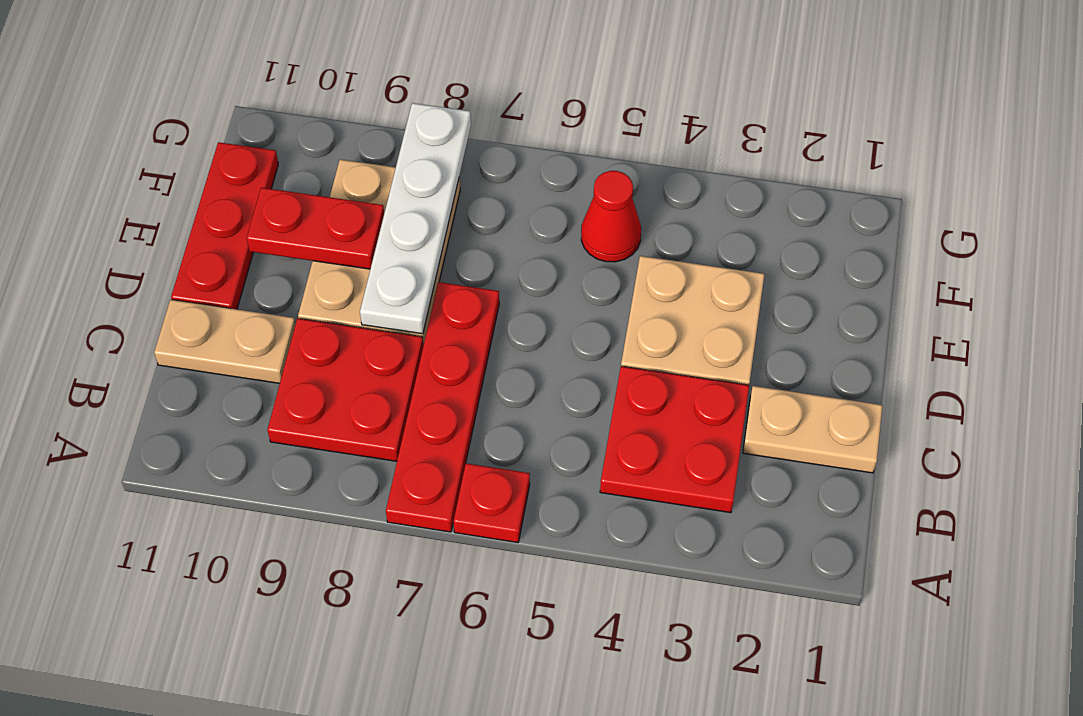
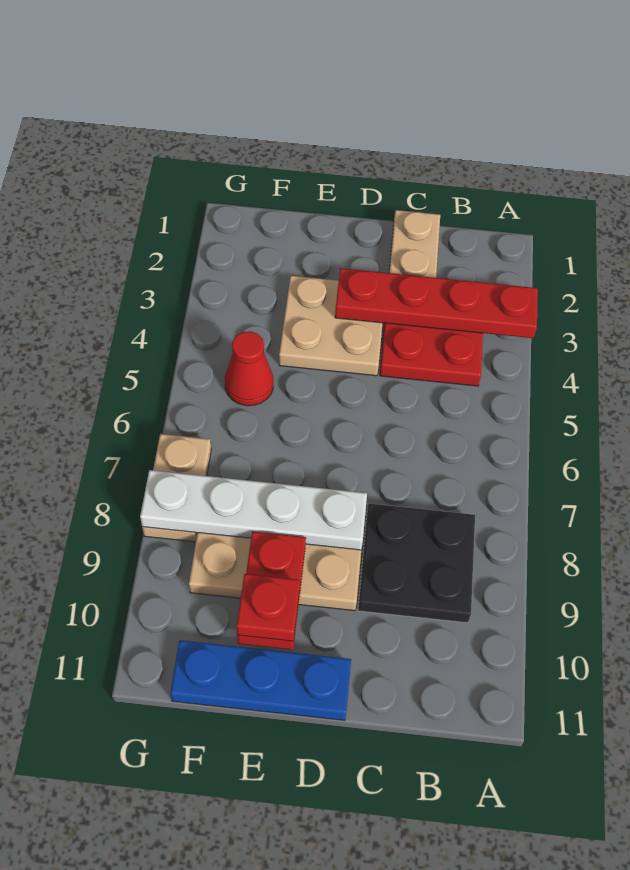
red 1x1 plate [453,463,530,543] -> red 1x1 plate moved to [237,574,300,641]
red 1x4 plate [386,282,499,532] -> red 1x4 plate moved to [335,268,538,338]
red 2x2 plate [267,318,423,461] -> black 2x2 plate [358,504,475,623]
tan 1x2 plate [154,300,295,383] -> tan 1x2 plate moved to [142,434,211,542]
red 1x3 plate [171,142,278,309] -> blue 1x3 plate [170,640,351,720]

